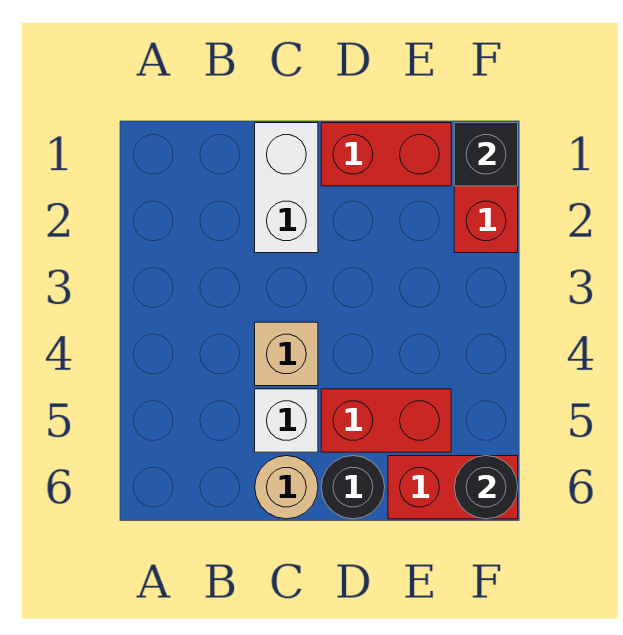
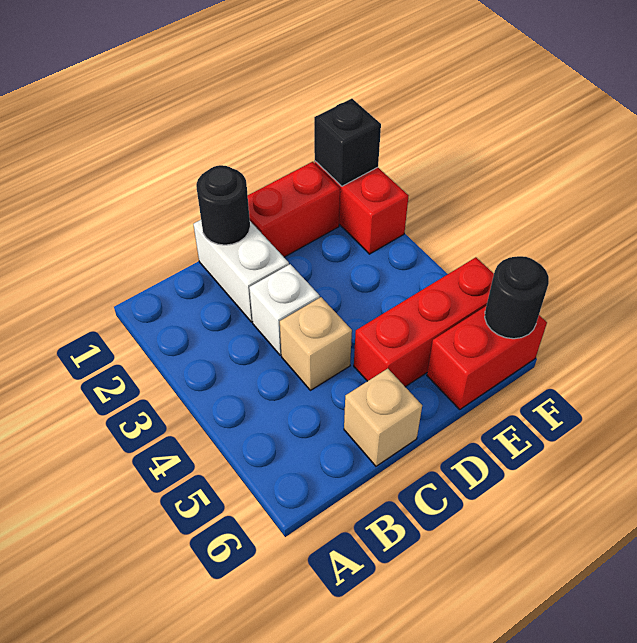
white 1x1 brick [255,389,318,452] -> white 1x1 brick moved to [249,264,320,355]
tan 1x1 round brick [255,456,318,519] -> tan 1x1 brick [344,369,422,466]
red 1x2 brick [321,389,451,452] -> red 1x3 brick [354,257,494,387]
black 1x1 round brick [321,456,385,519] -> black 1x1 round brick moved to [196,165,250,245]

